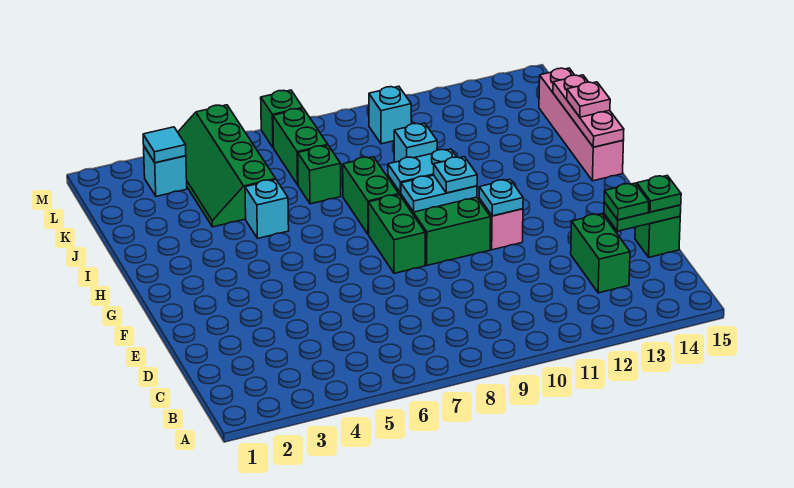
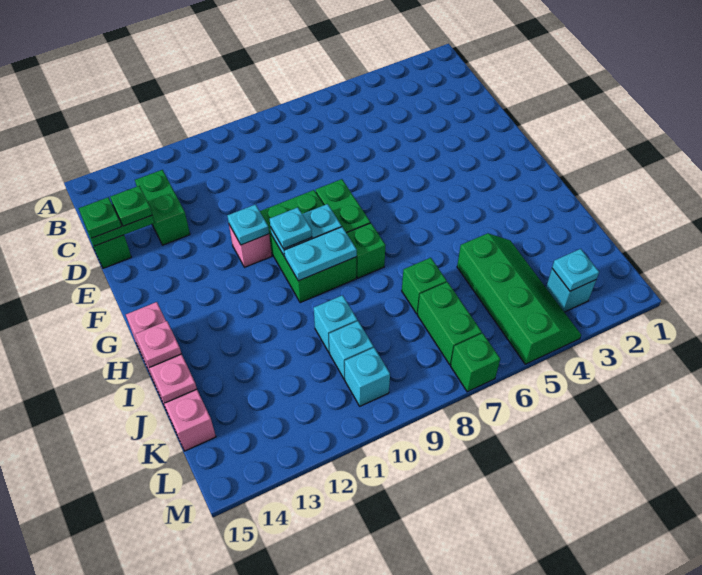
green 1x2 brick [343,157,399,234] -> green 1x1 brick [347,223,386,278]
cyan 1x1 brick [245,180,289,238] -> cyan 1x1 brick moved to [329,321,374,379]
cyan 1x1 tile [143,127,186,163] -> cyan 1x1 plate [552,249,599,291]

